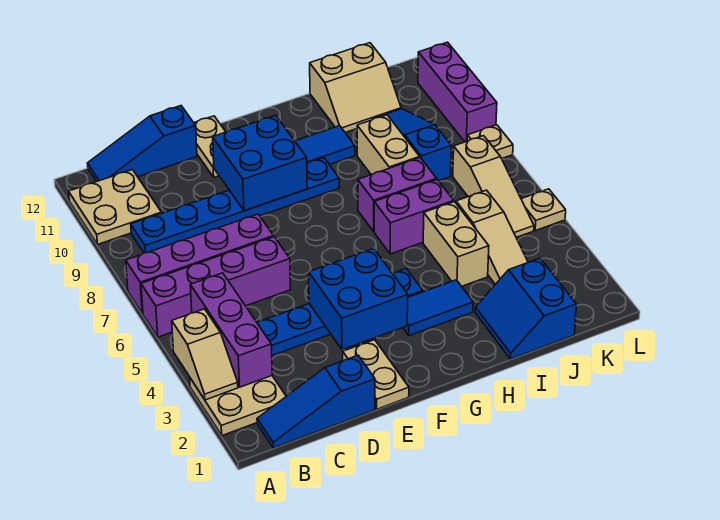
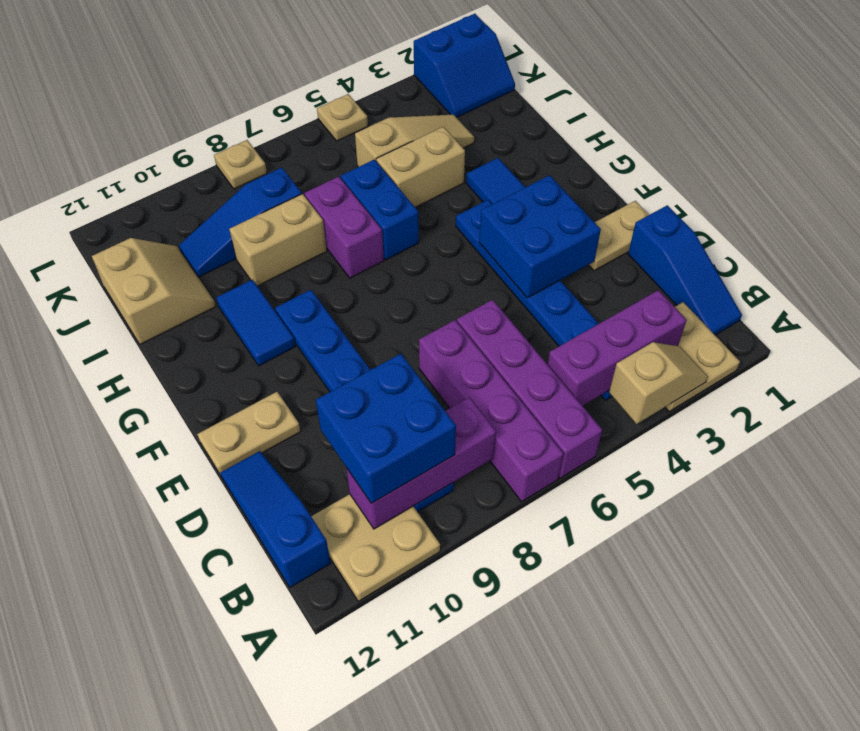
blue 1x3 slope [88,106,197,182] -> blue 1x3 slope turned to [220,451,331,587]
blue 2x2 brick [213,116,307,211] -> blue 2x2 brick moved to [316,354,456,503]
purple 1x2 brick [374,180,454,254] -> blue 1x2 brick [341,160,419,260]
blue 2x2 slope [475,258,576,359] -> blue 2x2 slope moved to [414,14,515,117]
tan 1x3 slope [453,136,534,237] -> none
purple 1x3 brick [418,42,497,142] -> purple 1x3 brick moved to [346,397,496,529]

